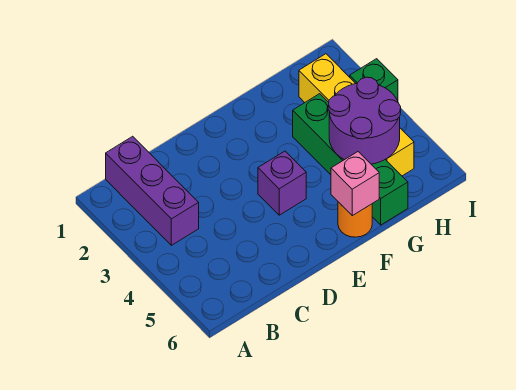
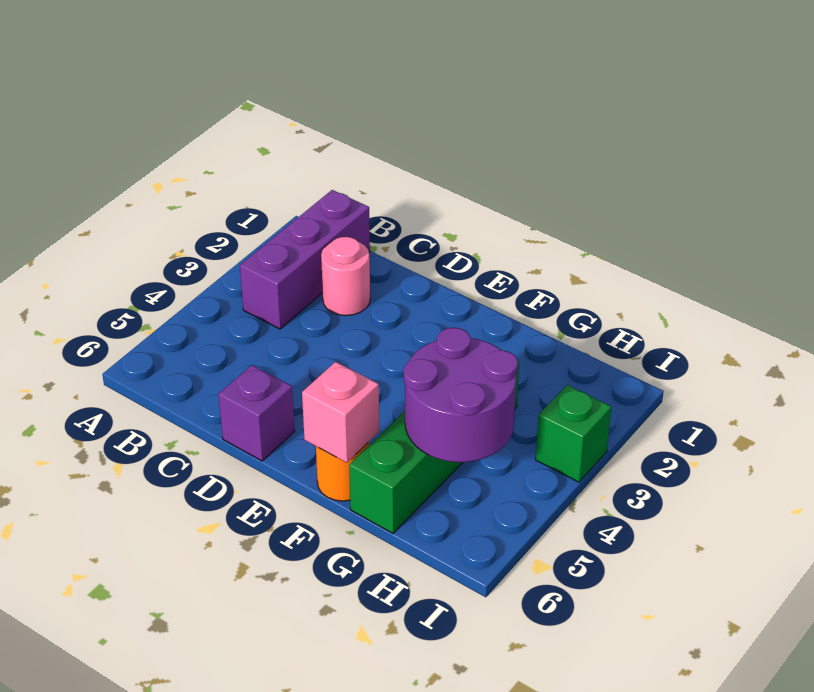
none -> pink 1x1 round brick [321,237,370,316]
purple 1x1 brick [258,151,306,215] -> purple 1x1 brick moved to [218,365,295,461]
yellow 1x4 brick [299,54,414,176] -> none

